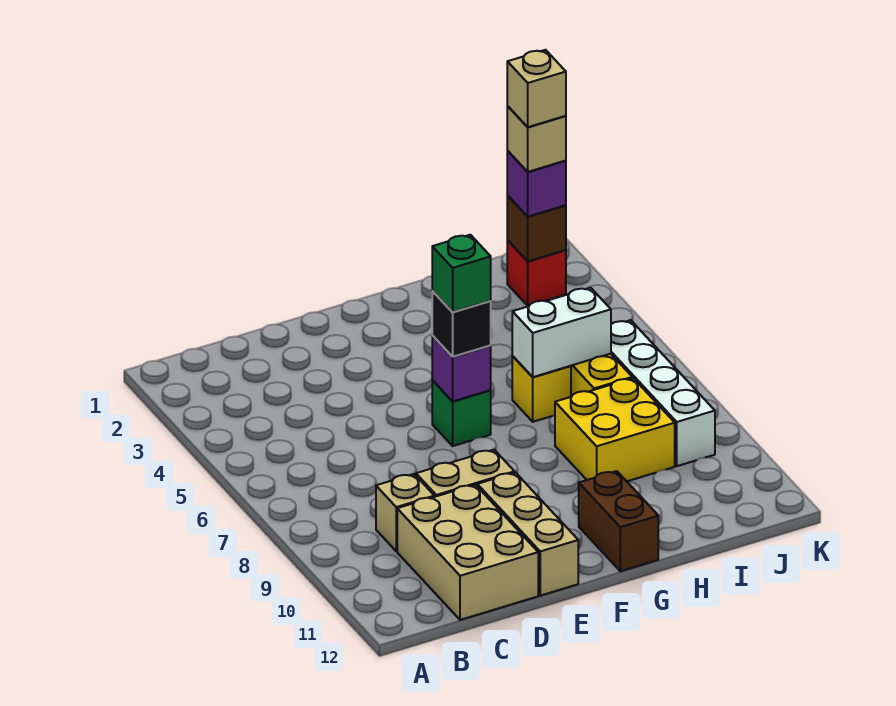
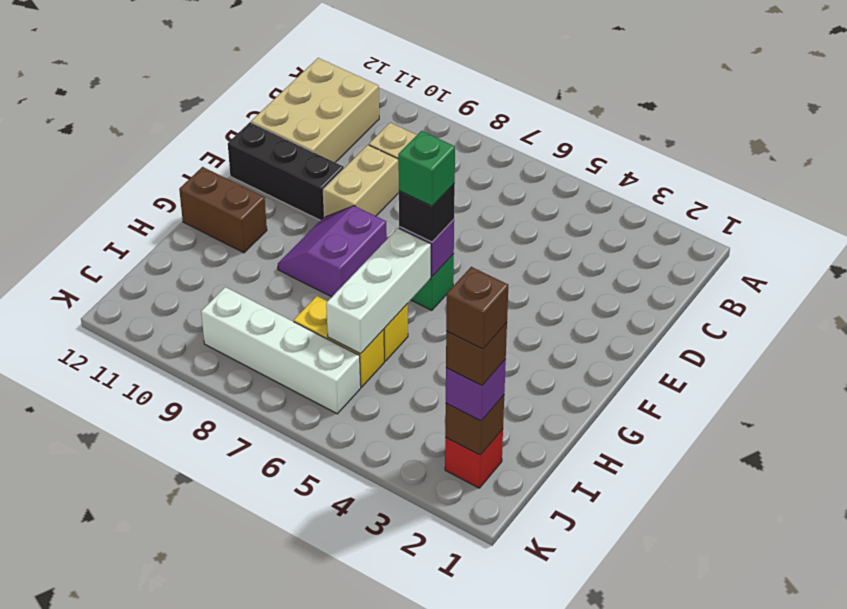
tan 2x3 brick [397,485,538,620] -> tan 2x3 brick turned to [251,58,379,162]
tan 1x3 brick [477,472,578,596] -> black 1x3 brick [228,122,344,220]
none -> purple 2x2 slope [278,206,387,297]
white 1x2 brick [512,288,611,377] -> white 1x3 brick [326,228,431,354]
yellow 2x2 brick [555,378,675,481] -> none
tan 1x1 brick [507,106,566,172] -> brown 1x1 brick [446,323,507,386]
tan 1x1 brick [507,50,566,127] -> brown 1x1 brick [446,267,508,349]

